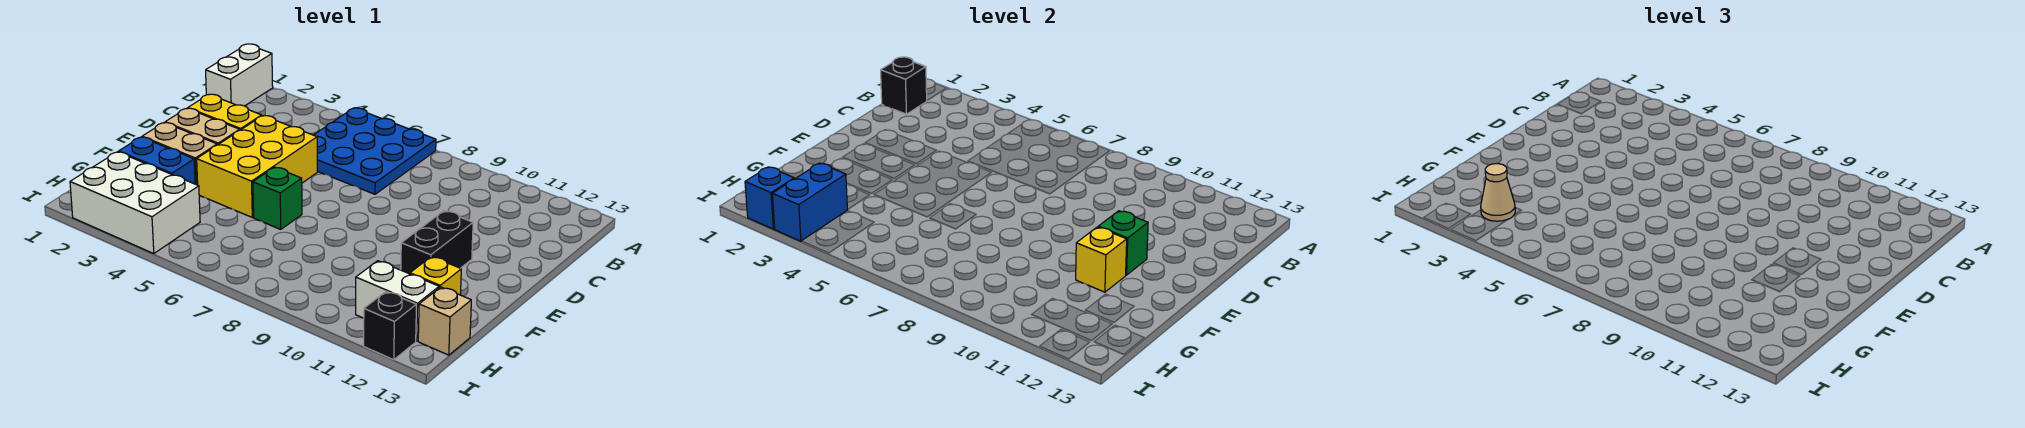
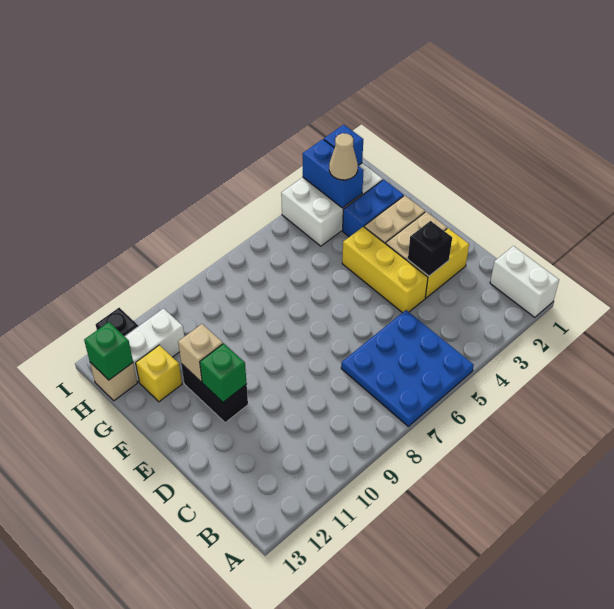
black 1x1 brick [881,57,927,114] -> black 1x1 brick moved to [408,221,452,276]
yellow 2x3 brick [197,116,317,217] -> yellow 1x3 brick [342,227,428,313]
green 1x1 brick [253,167,302,229] -> green 1x1 brick moved to [84,322,133,380]
yellow 1x1 brick [1076,227,1127,292] -> tan 1x1 brick [178,324,223,382]

